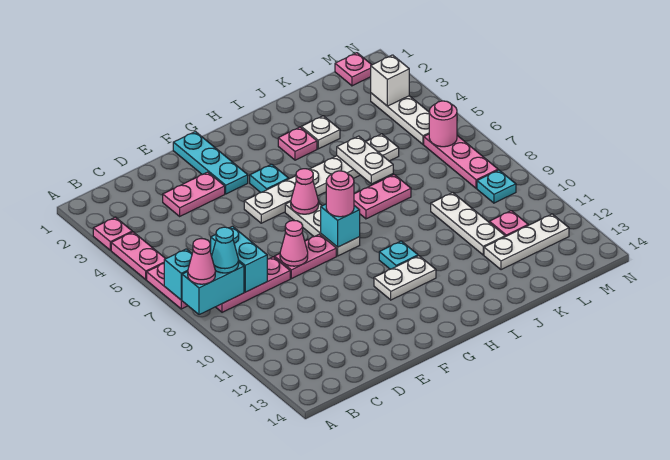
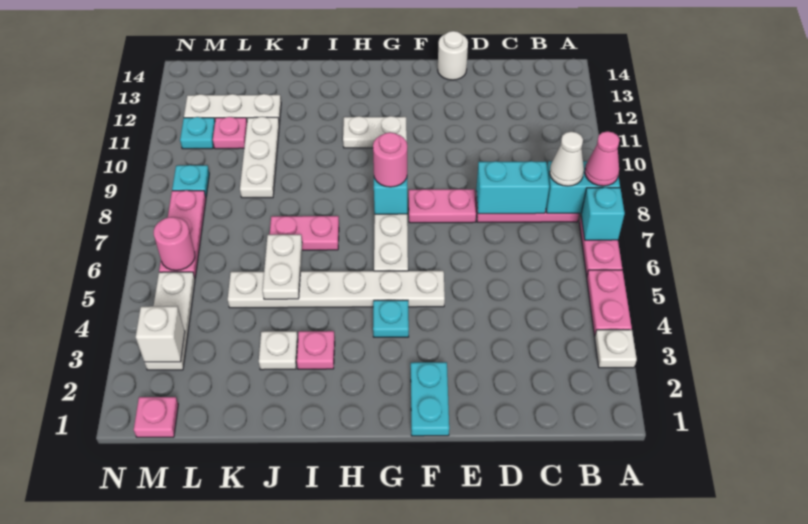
pink 1x1 plate [93,217,132,250] -> white 1x1 plate [595,330,637,368]
cyan 1x1 cone [212,227,239,273] -> white 1x1 cone [550,132,584,186]
cyan 1x2 brick [211,226,267,292] -> cyan 1x2 brick turned to [476,161,549,214]
pink 1x2 plate [163,172,225,216] -> none
pink 1x1 cone [280,221,308,266] -> none
none -> white 1x1 round brick [438,31,468,80]
cyan 1x3 plate [173,132,248,194] -> cyan 1x2 plate [411,362,449,436]
pink 1x1 cone [291,169,319,214] -> none
cyan 1x1 plate [379,241,418,269] -> cyan 1x1 plate moved to [180,117,215,149]

